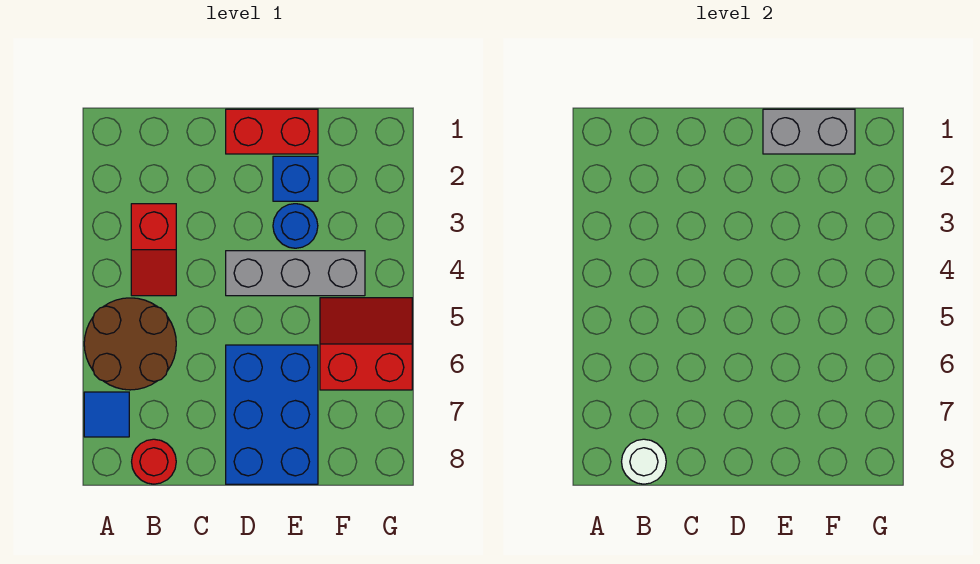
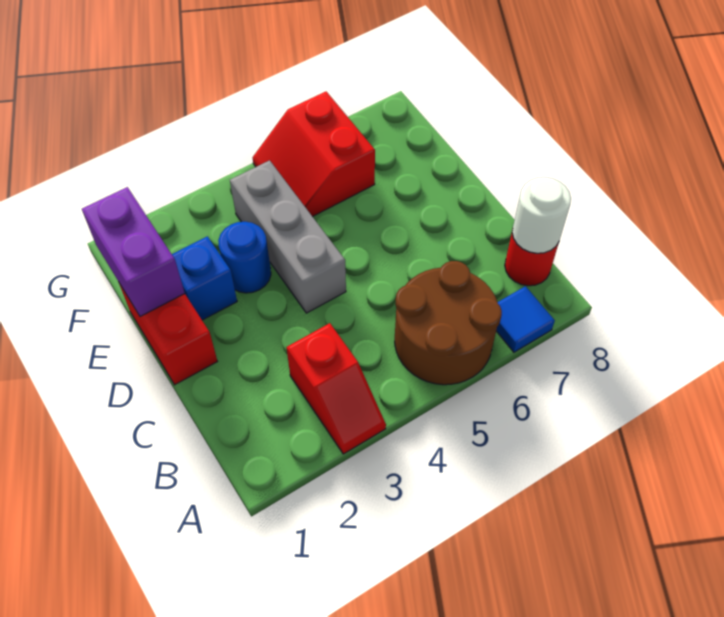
red 1x2 slope [131,204,176,296] -> red 1x2 slope turned to [286,323,386,454]
blue 2x3 brick [226,345,318,484] -> none
grey 1x2 brick [763,109,855,154] -> purple 1x2 brick [82,187,185,316]

